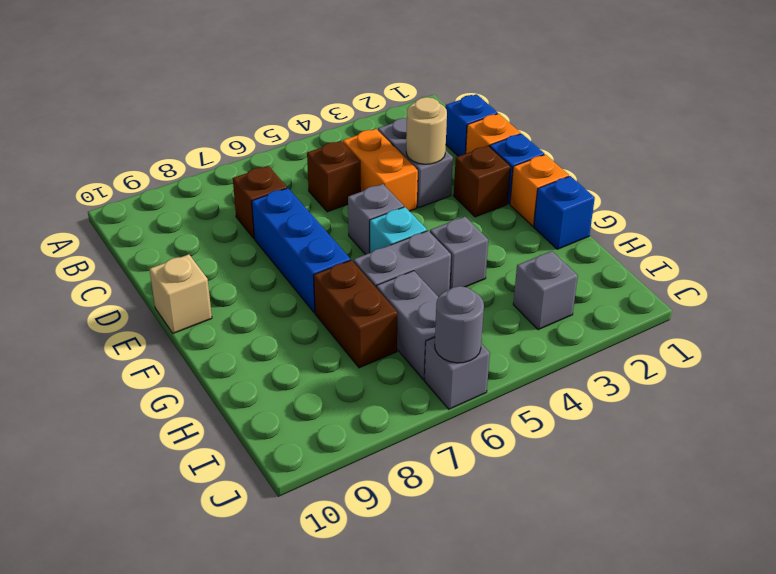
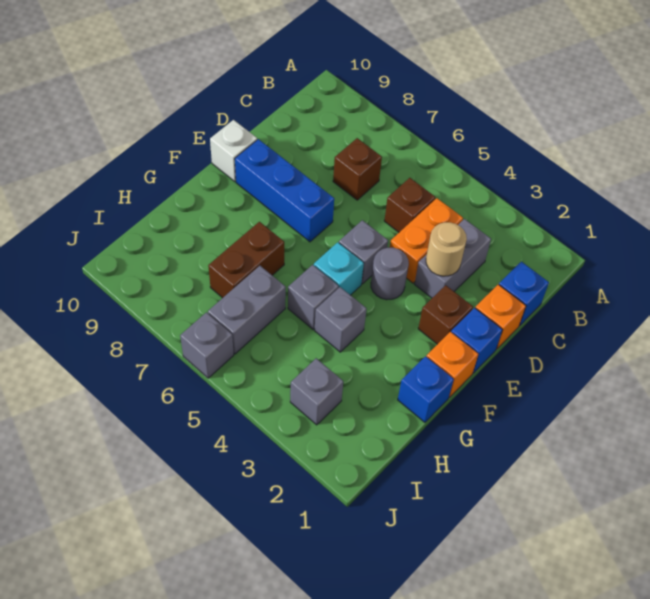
blue 1x3 brick [252,188,350,313] -> blue 1x3 brick turned to [235,139,334,242]
tan 1x1 brick [149,254,212,333] -> white 1x1 brick [210,120,257,182]
grey 1x2 brick [353,231,451,297] -> grey 1x1 brick [288,265,339,329]
grey 1x1 round brick [435,286,484,363] -> grey 1x1 round brick moved to [371,248,409,300]

